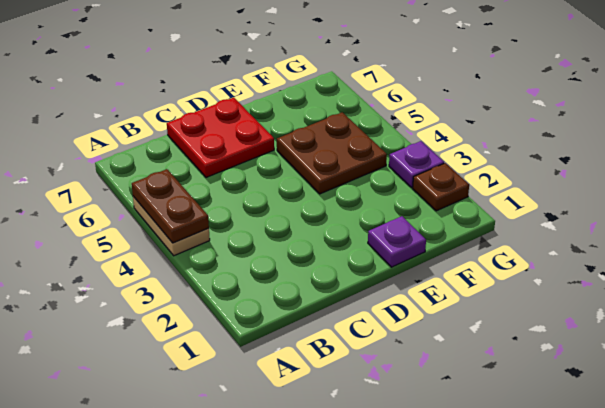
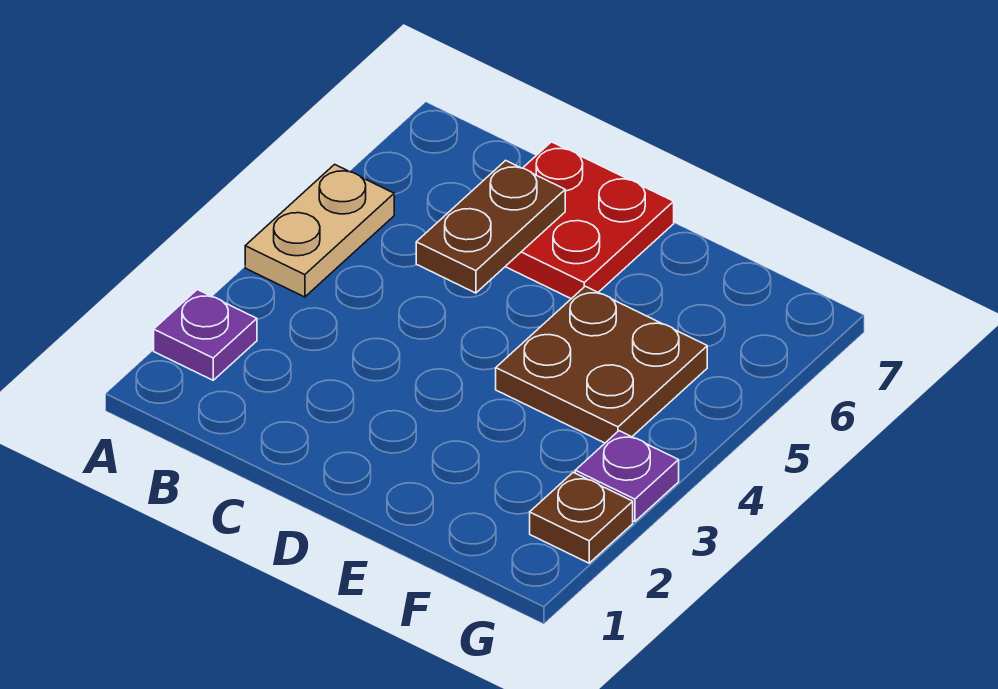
brown 1x2 plate [132,169,209,243] -> brown 1x2 plate moved to [416,160,565,293]
purple 1x1 plate [368,216,426,267] -> purple 1x1 plate moved to [154,290,257,380]

